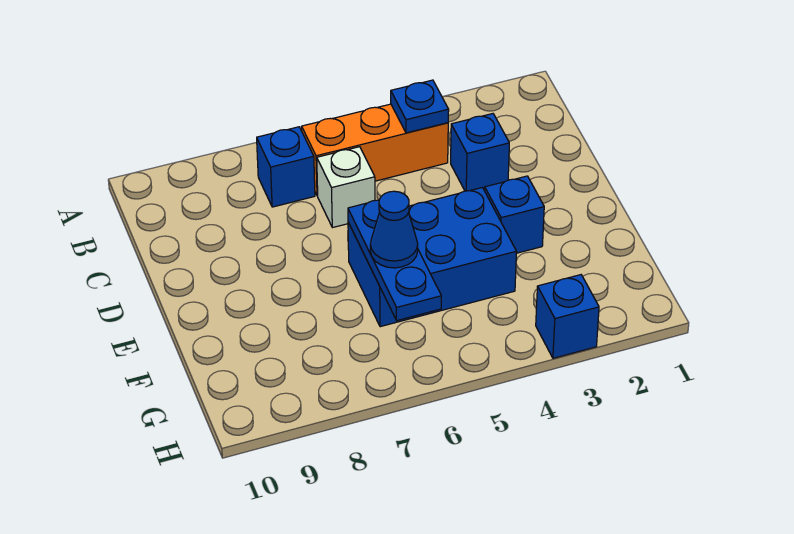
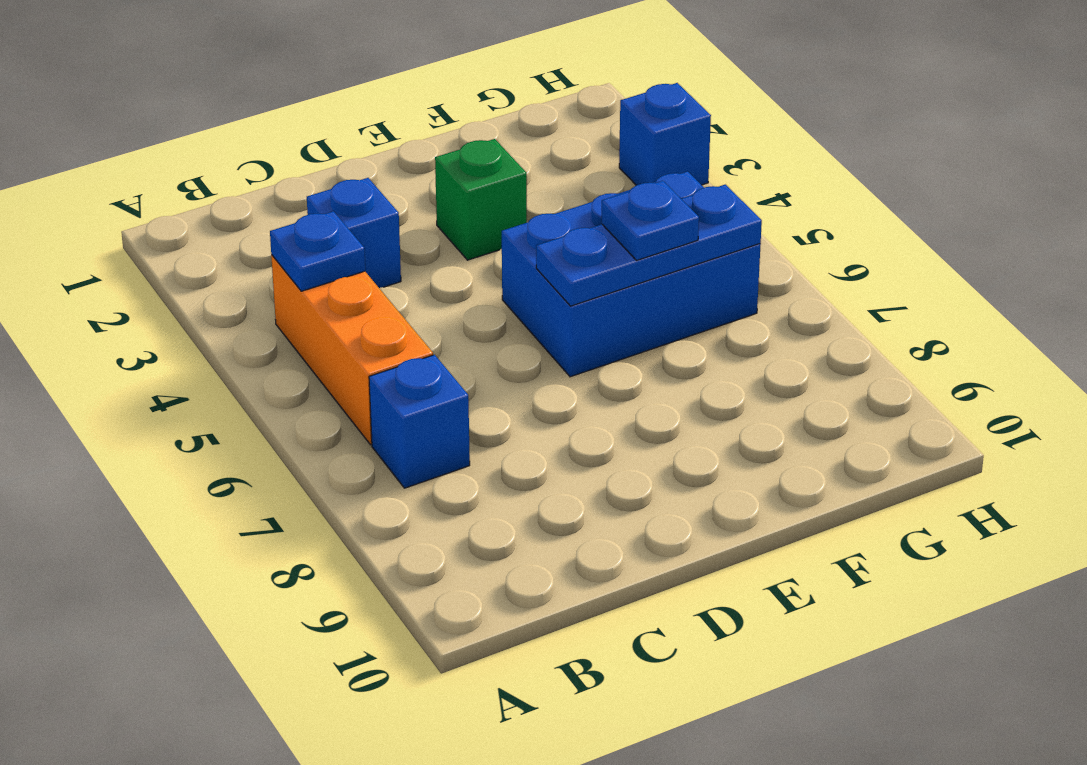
white 1x1 brick [317,147,375,228] -> none
blue 1x1 brick [485,176,544,253] -> green 1x1 brick [435,139,527,260]
blue 2x3 brick [348,188,517,327] -> blue 2x3 brick turned to [502,171,761,377]
blue 1x1 cone [370,191,418,268] -> blue 1x1 plate [601,181,699,260]

